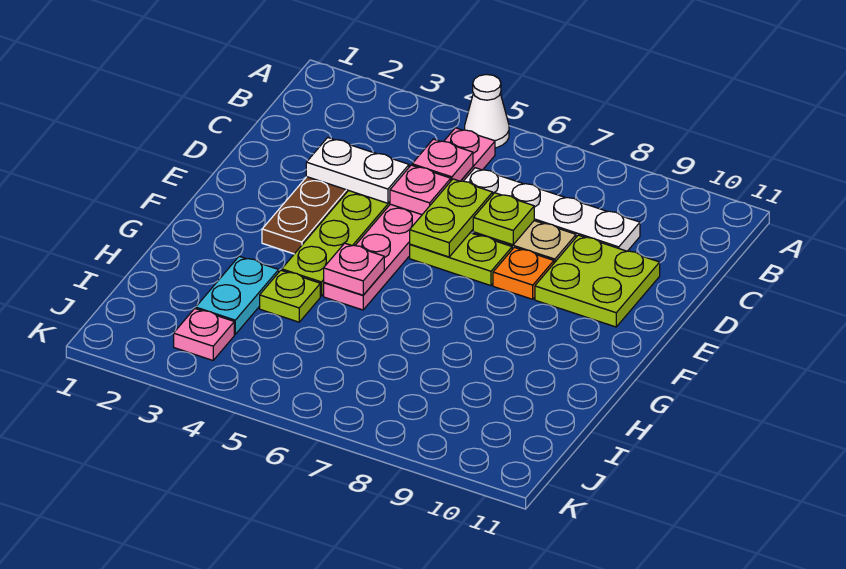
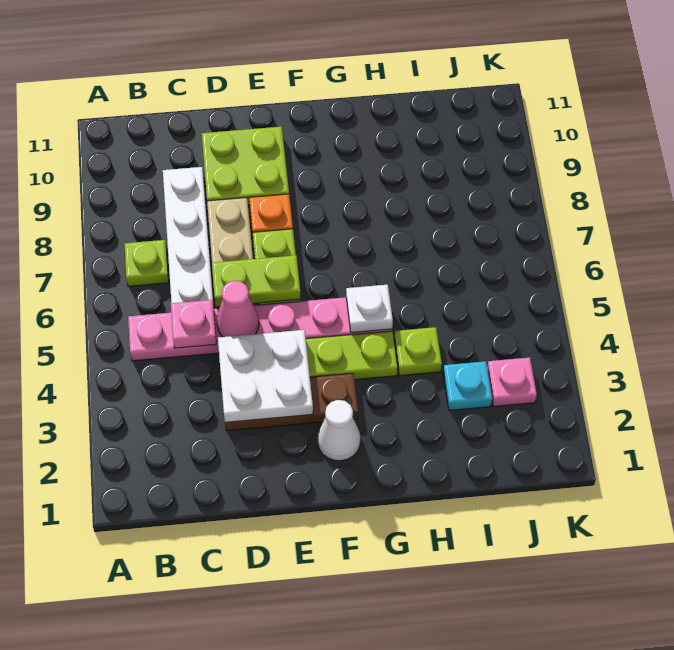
white 1x1 cone [465,75,509,148] -> white 1x1 cone moved to [318,400,360,461]
white 1x2 plate [306,138,409,203] -> white 2x2 plate [218,330,313,422]
pink 1x1 plate [390,165,451,215] -> pink 1x1 cone [217,281,259,337]
lime 1x1 plate [473,193,534,245] -> lime 1x1 plate moved to [125,240,169,286]
pink 1x1 plate [324,243,384,295] -> white 1x1 plate [346,285,393,333]
cyan 1x2 plate [196,257,279,334] -> cyan 1x1 plate [443,361,492,410]

